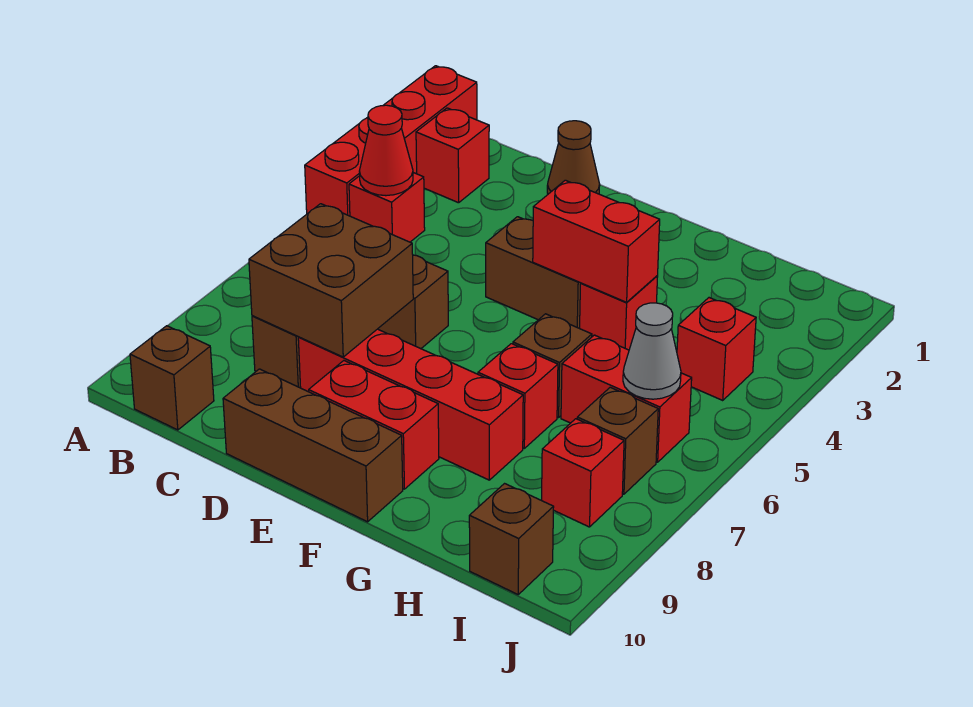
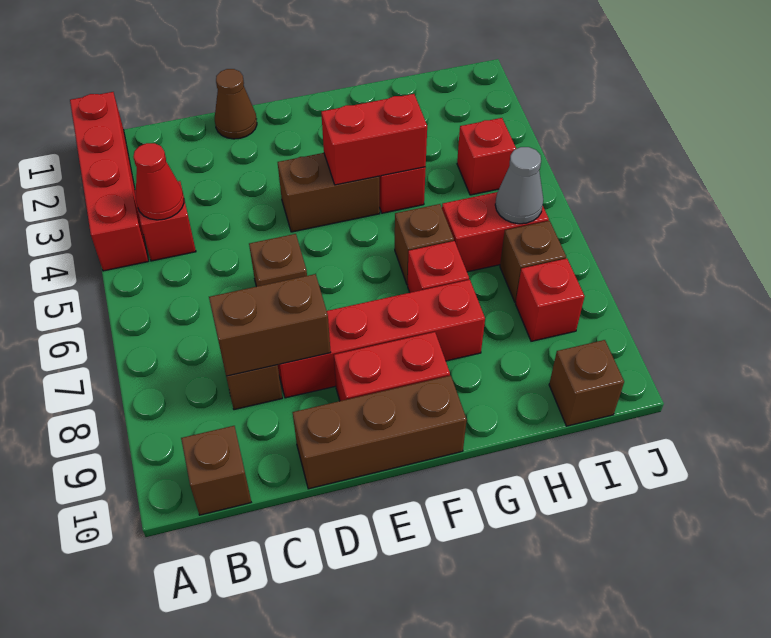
red 1x1 brick [416,108,489,203] -> none
brown 2x2 brick [249,204,413,357] -> brown 1x2 brick [209,274,331,376]

